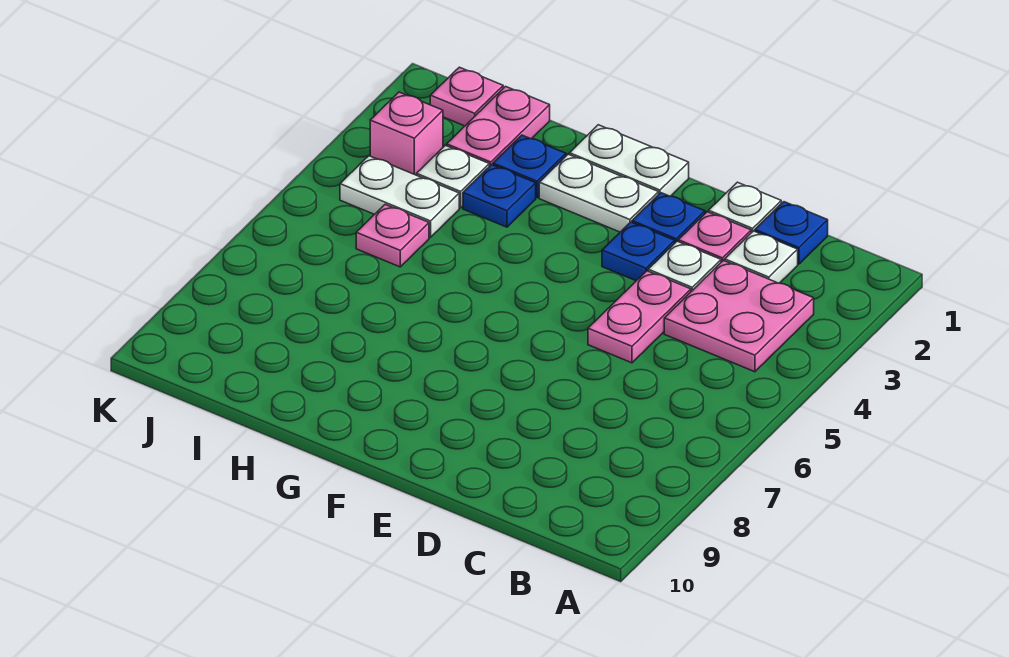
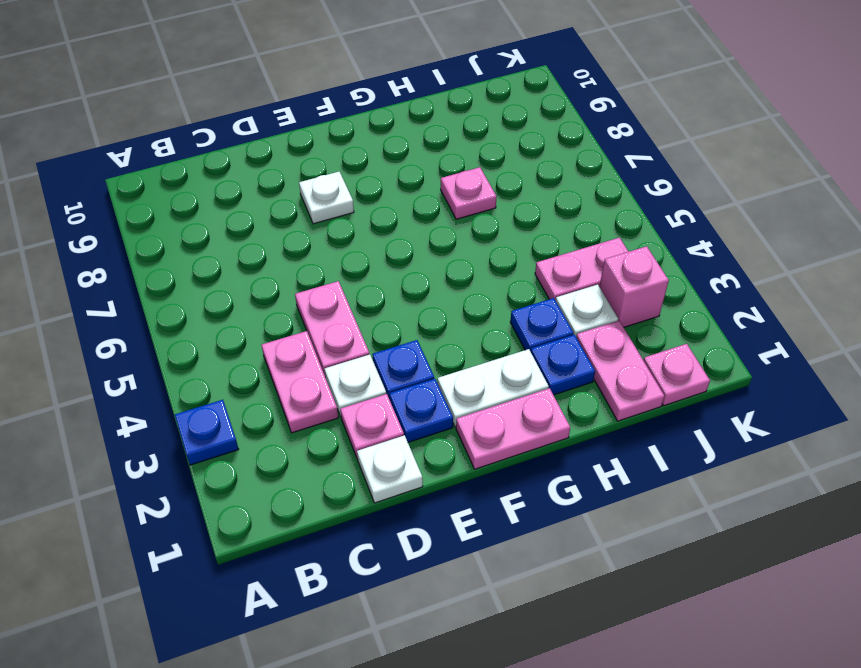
pink 2x2 plate [664,261,814,372] -> pink 1x2 plate [262,331,338,433]
blue 1x1 plate [755,202,828,264] -> blue 1x1 plate moved to [175,400,239,465]
white 1x1 plate [725,231,798,283] -> white 1x1 plate moved to [299,172,354,224]
white 1x2 plate [570,125,689,196] -> pink 1x2 plate [456,388,570,469]
white 1x2 plate [340,156,459,238] -> pink 1x2 plate [535,238,629,300]
pink 1x1 plate [356,205,429,267] -> pink 1x1 plate moved to [441,167,497,219]

